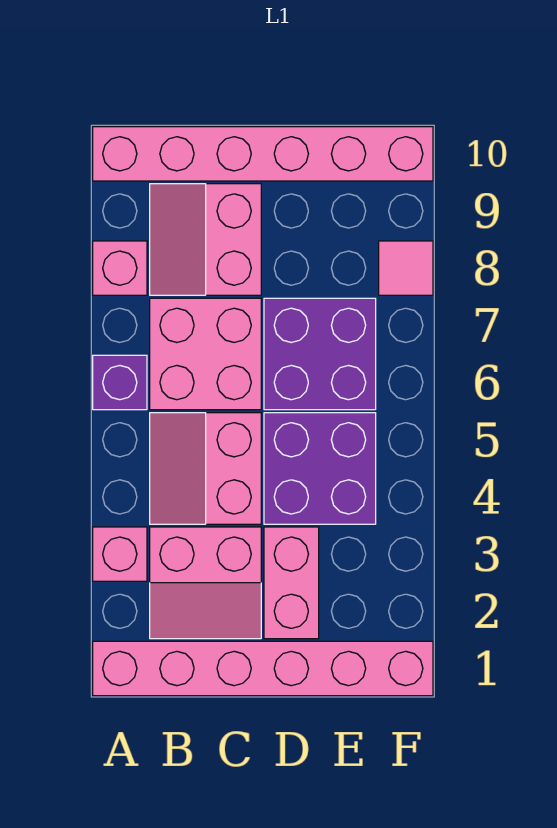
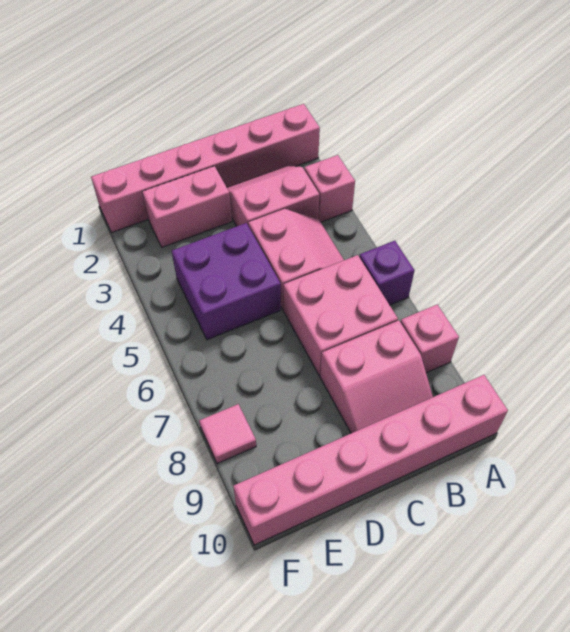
pink 2x2 slope [150,184,261,295] -> pink 2x2 slope turned to [320,320,433,433]
pink 1x2 brick [264,527,319,639] -> pink 1x2 brick turned to [142,166,232,247]
purple 2x2 brick [264,298,376,410] -> none

